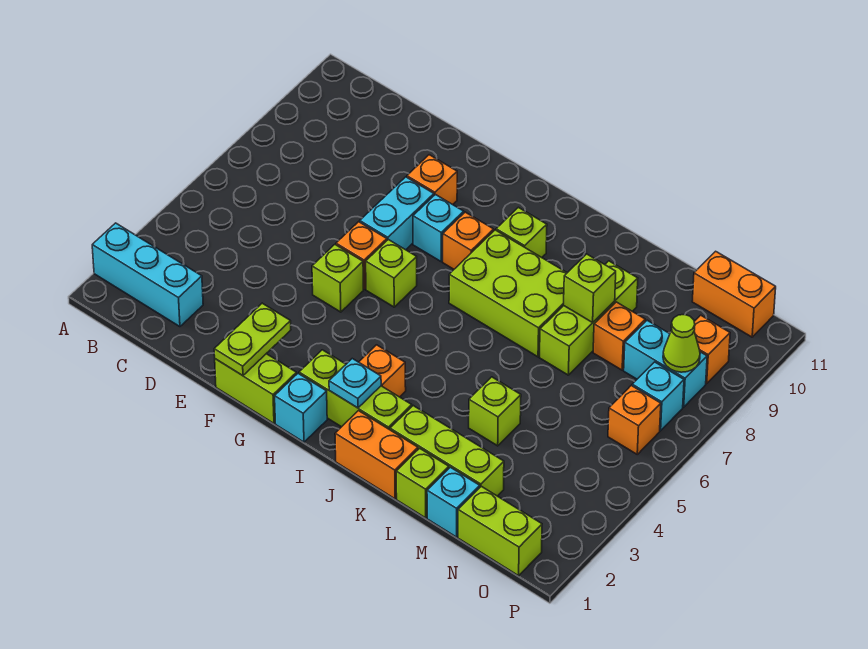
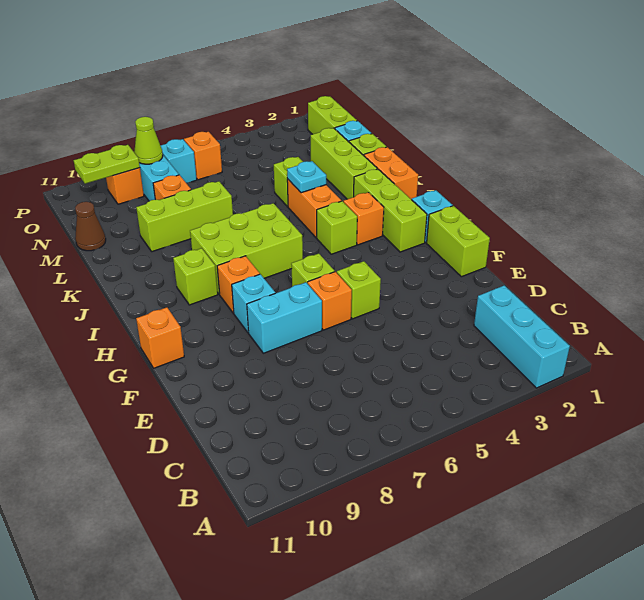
lime 1x2 plate [214,303,291,376] -> lime 1x2 plate moved to [74,145,140,184]
orange 1x1 brick [407,155,457,205] -> orange 1x1 brick moved to [136,307,184,368]
cyan 1x1 plate [329,359,381,408] -> cyan 1x1 plate moved to [287,161,326,193]
lime 2x3 brick [449,230,567,357] -> lime 2x3 brick turned to [190,203,303,294]
lime 1x1 brick [564,254,616,323] -> lime 1x1 brick moved to [317,201,357,254]
none -> brown 1x1 cone [75,202,106,251]
orange 1x2 brick [692,251,776,337] -> orange 1x2 brick moved to [287,179,341,238]

